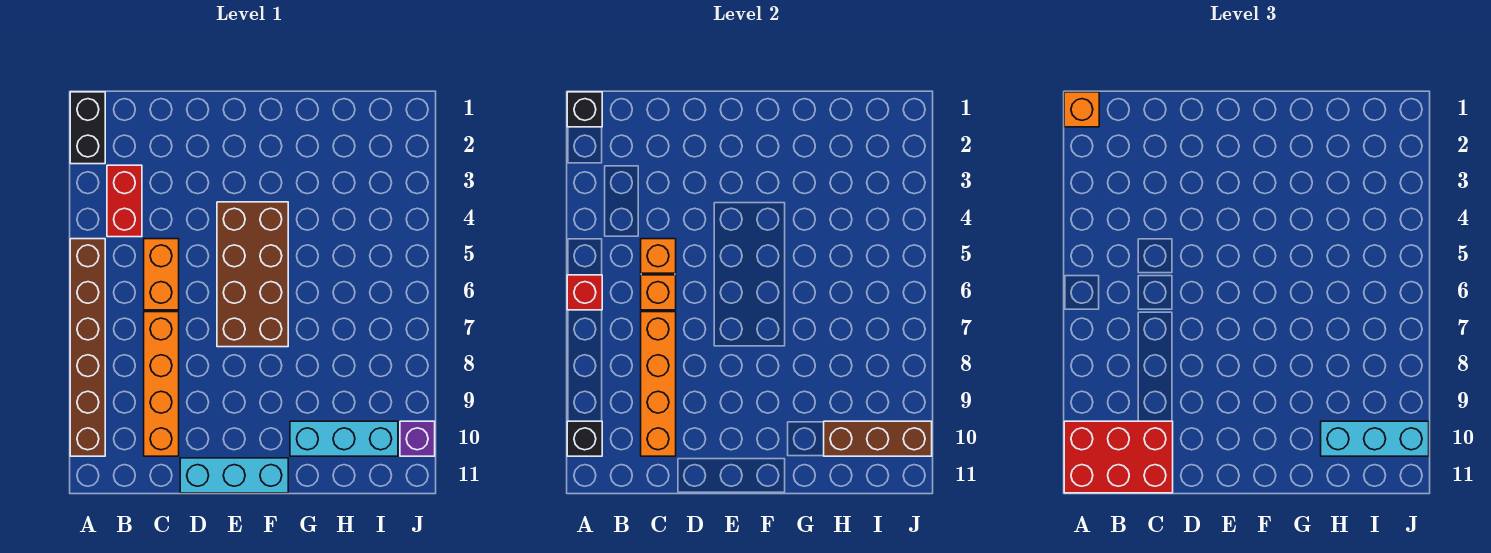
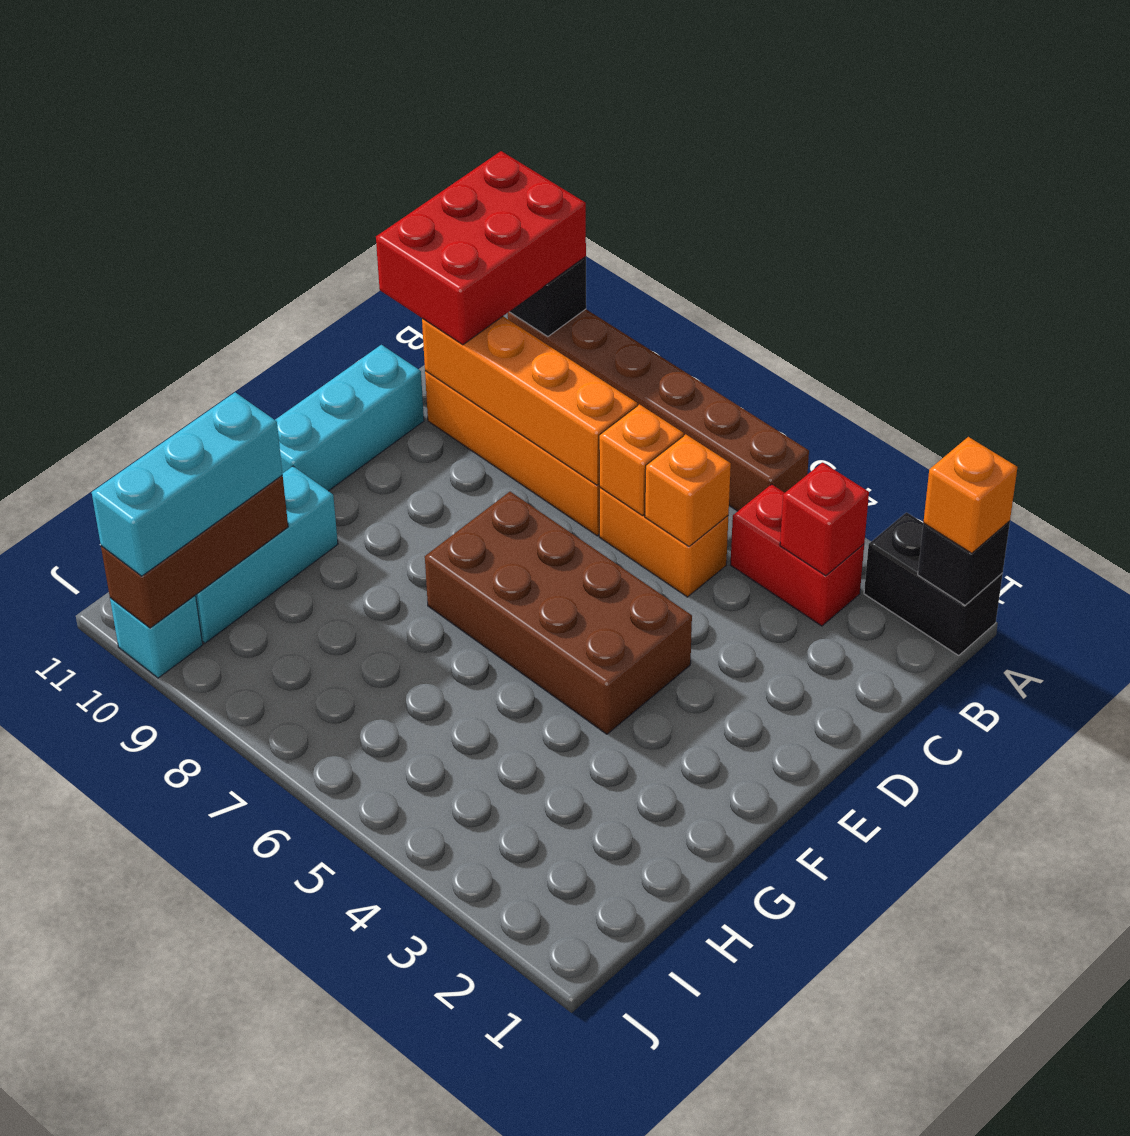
red 1x1 brick [567,275,602,310] -> red 1x1 brick moved to [780,463,869,576]
purple 1x1 brick [400,421,435,456] -> cyan 1x1 brick [110,596,203,678]

